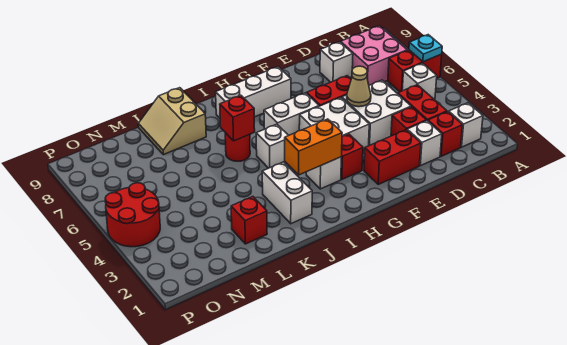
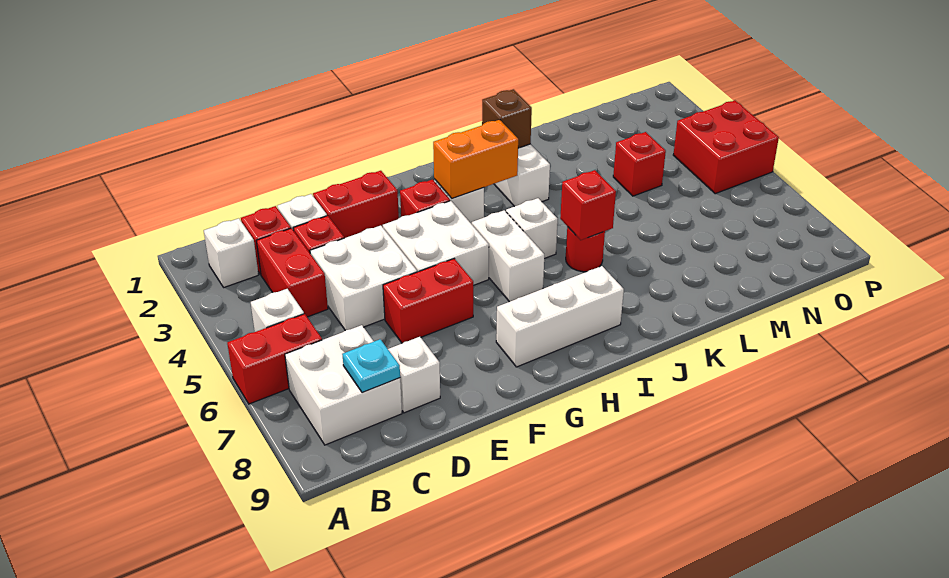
cyan 1x1 plate [409,35,442,62] -> cyan 1x1 plate moved to [342,339,400,392]
pink 2x2 brick [341,26,407,85] -> white 2x2 brick [285,325,402,445]
tan 1x1 cone [347,66,371,107] -> none
white 1x2 brick [264,93,319,135] -> white 1x2 brick turned to [472,210,544,302]
none -> brown 1x1 brick [482,89,532,148]
tan 2x2 slope [138,88,206,155] -> none
red 1x1 brick [231,197,267,244] -> red 1x1 brick moved to [613,132,666,196]
red 2x2 round brick [105,183,160,247] -> red 2x2 brick [673,101,779,194]

